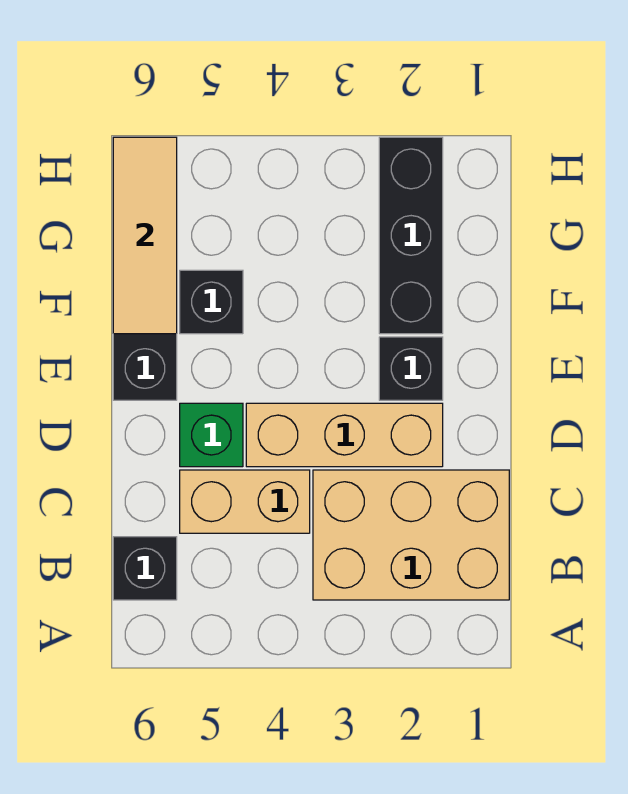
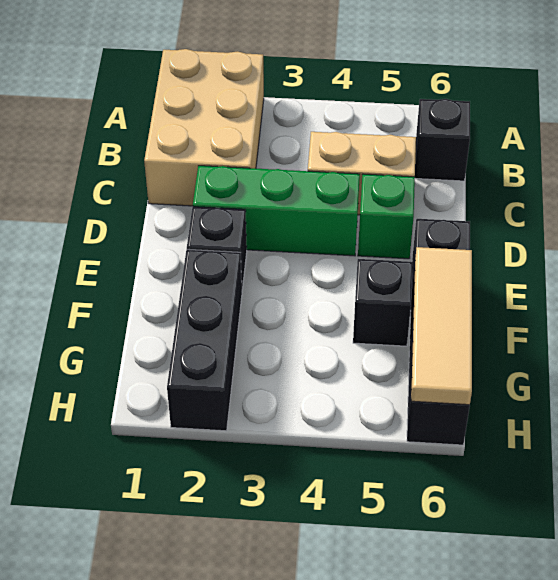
tan 2x3 brick [313,470,509,600] -> tan 2x3 brick turned to [144,49,264,206]
tan 1x3 brick [246,403,443,467] -> green 1x3 brick [193,166,360,256]

